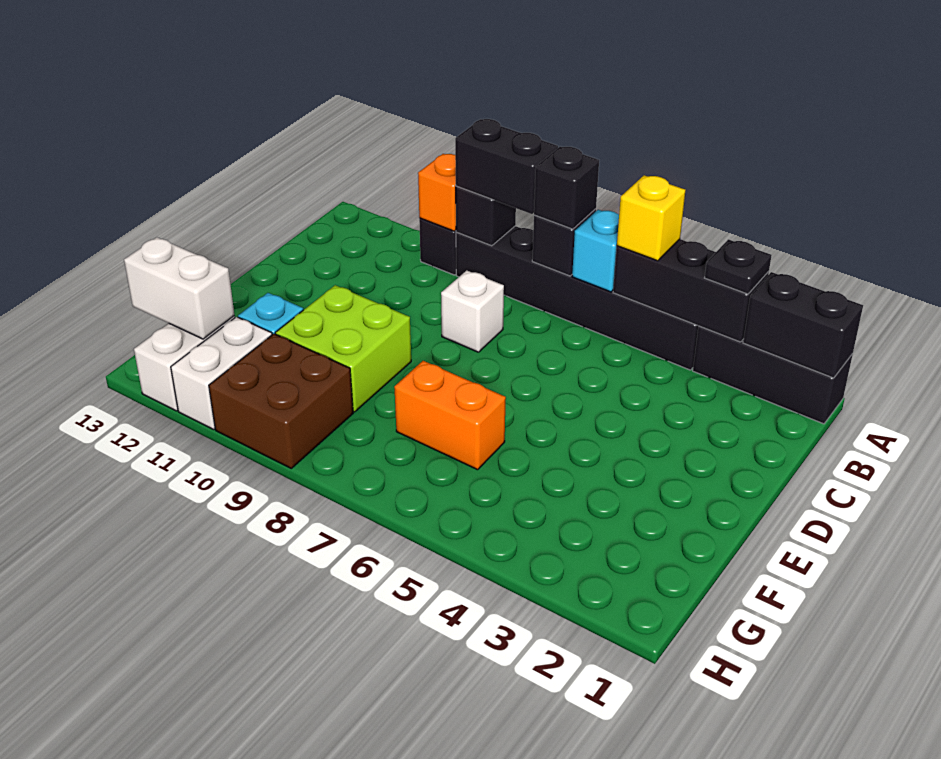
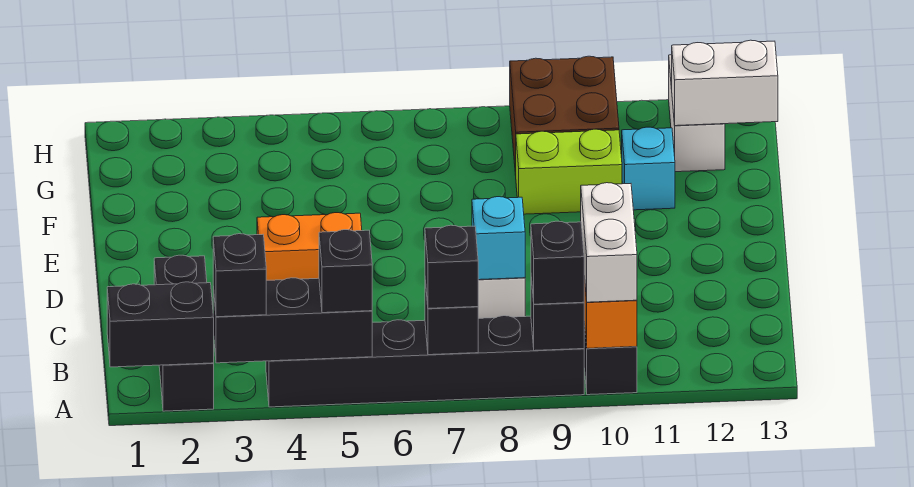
black 1x3 brick [693,326,853,424] -> black 1x3 brick turned to [154,255,214,411]
black 1x1 plate [705,239,772,294] -> black 1x1 brick [213,234,266,317]
yellow 1x1 brick [617,175,685,261] -> black 1x1 brick [319,230,372,313]
cyan 1x1 brick [572,210,619,292] -> cyan 1x1 brick moved to [472,197,525,280]
black 1x2 brick [455,119,558,214] -> black 1x1 brick [531,221,584,304]
lime 2x2 brick [275,285,411,412] -> lime 1x2 brick [516,129,622,214]
orange 1x2 brick [394,361,506,470] -> orange 1x2 brick moved to [257,213,362,280]
white 1x2 brick [171,317,272,429] -> white 1x2 brick moved to [581,183,637,302]

